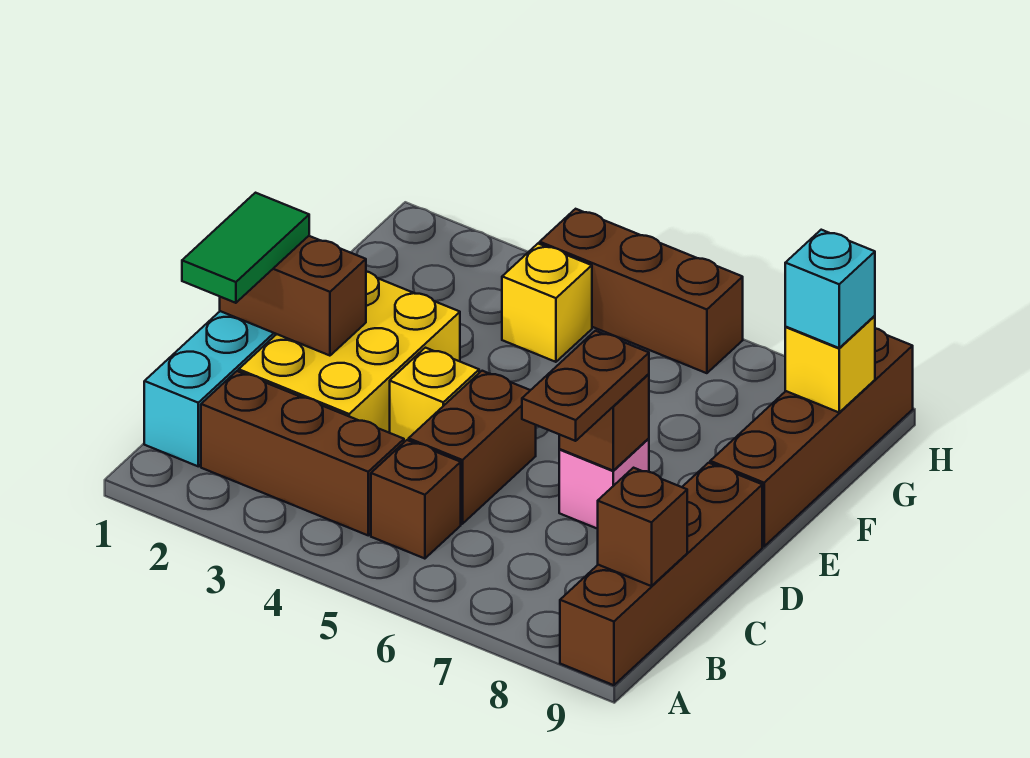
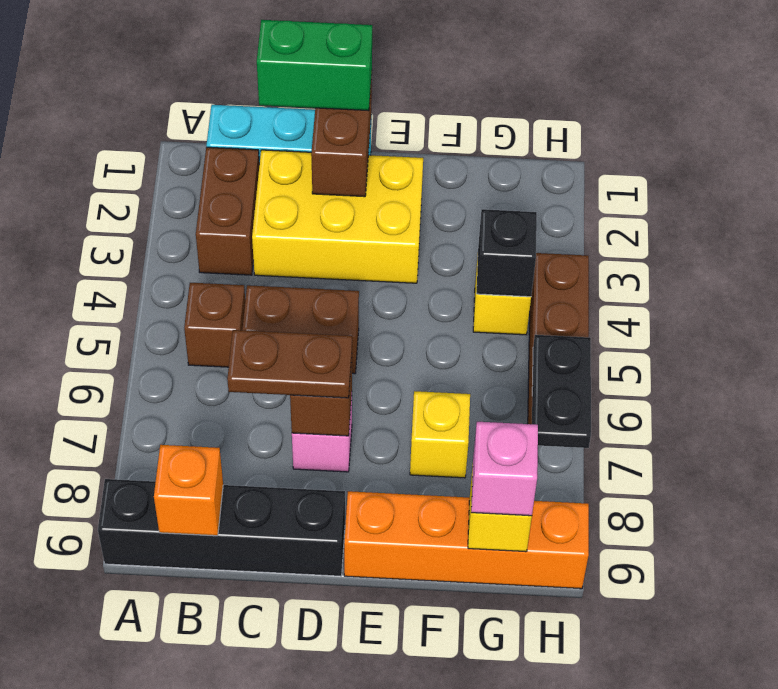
brown 1x4 brick [560,463,762,685] -> black 1x4 brick [98,479,345,576]
brown 1x3 brick [201,371,404,535] -> brown 1x2 brick [196,147,259,275]
brown 1x1 brick [598,468,687,586] -> orange 1x1 brick [154,445,223,536]
green 1x2 tile [182,193,309,303] -> green 1x2 brick [257,20,372,111]
yellow 1x1 brick [390,348,479,442] -> yellow 1x1 brick moved to [410,391,470,478]
brown 1x4 brick [710,328,913,546] -> orange 1x4 brick [344,491,589,589]
none -> black 1x1 brick [477,209,537,297]
cyan 1x1 brick [785,230,875,348] -> pink 1x1 brick [471,422,538,516]
none -> black 1x2 plate [532,335,591,448]

